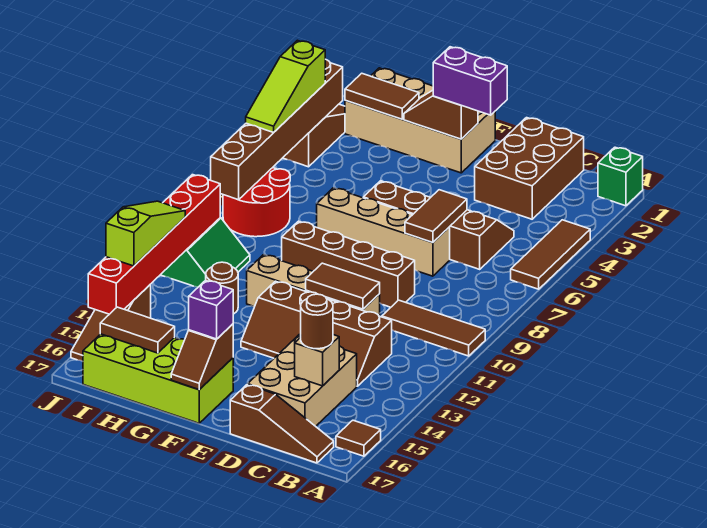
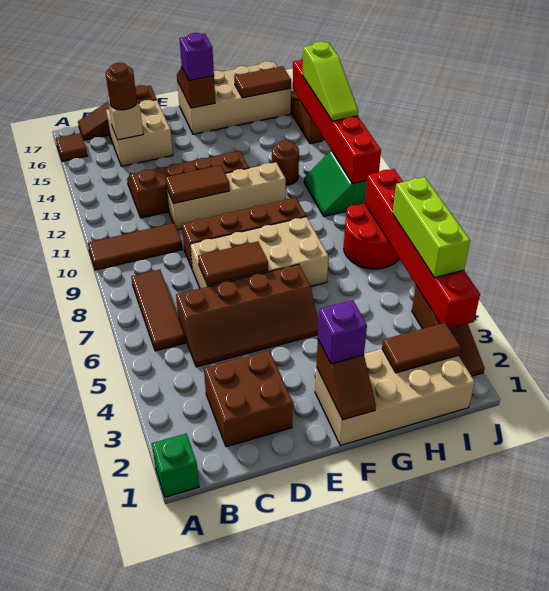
brown 1x3 tile [511,220,590,289] -> brown 1x3 tile moved to [131,270,185,351]
brown 2x3 brick [475,118,584,219] -> brown 2x2 brick [204,350,293,447]
tan 2x3 brick [248,335,357,426] -> tan 2x2 brick [106,100,173,166]
brown 1x2 tile [405,190,467,243] -> brown 1x2 tile turned to [198,241,268,285]
tan 1x4 brick [317,188,450,276] -> tan 2x4 brick [190,217,328,288]
purple 1x2 brick [433,47,507,115] -> purple 1x1 brick [318,300,367,364]
brown 1x2 slope [404,90,478,139] -> brown 1x2 slope turned to [316,340,376,420]
lime 2x4 brick [83,334,233,423] -> tan 2x4 brick [177,61,291,134]
brown 1x6 brick [211,59,343,200] -> red 1x6 brick [365,169,480,329]
lime 1x3 slope [246,40,325,132] -> lime 1x3 brick [393,177,470,278]

